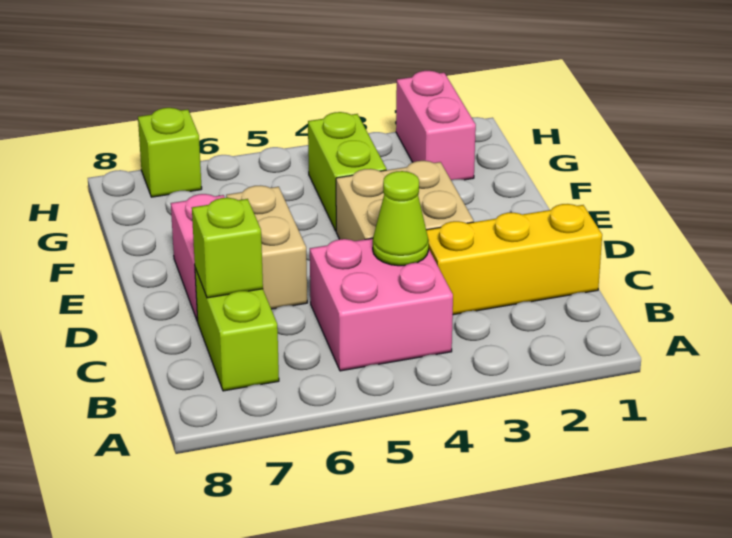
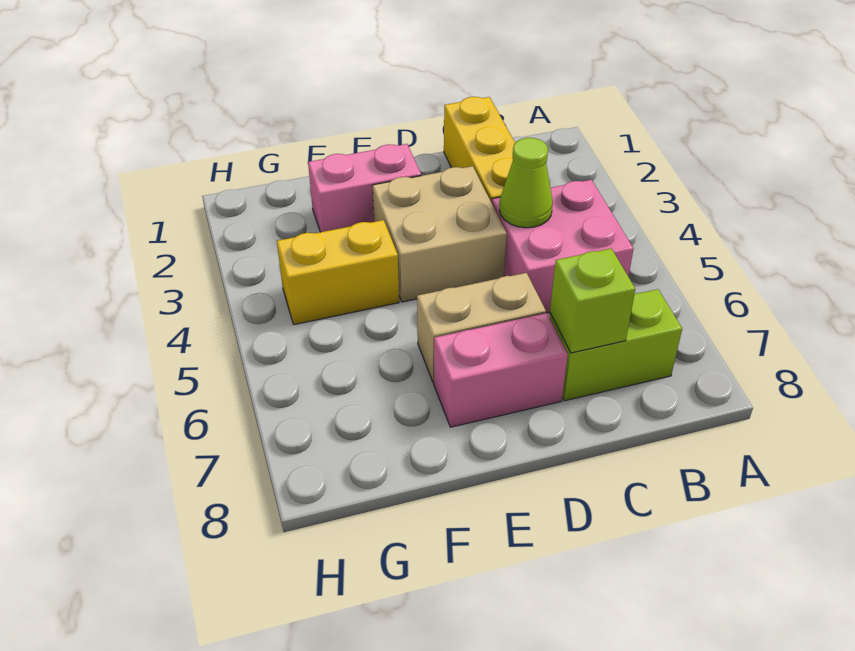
lime 1x2 brick [308,112,387,231] -> yellow 1x2 brick [277,220,399,325]
pink 1x2 brick [396,71,476,180] -> pink 1x2 brick moved to [308,144,421,232]
lime 1x1 brick [138,108,202,197] -> none

